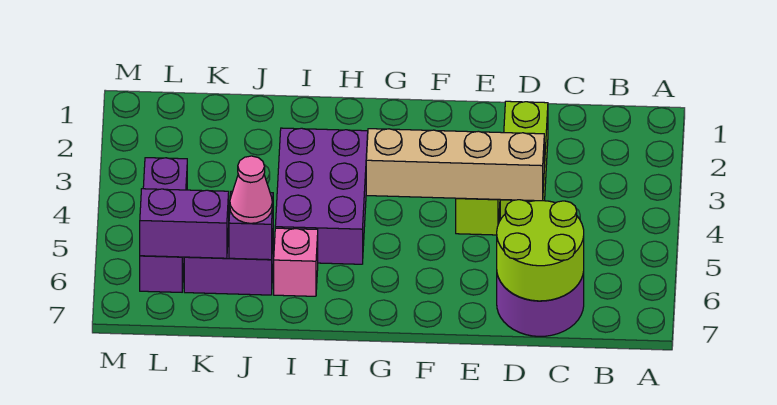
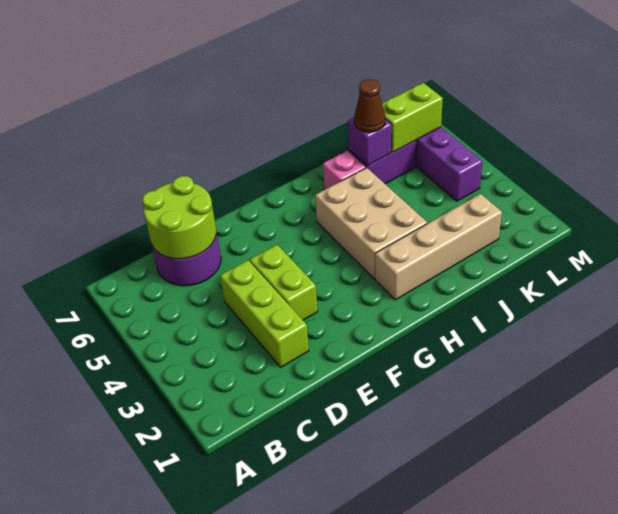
tan 1x4 brick [366,129,544,201] -> tan 1x4 brick moved to [375,194,502,300]
purple 2x3 brick [275,128,368,264] -> tan 2x3 brick [315,168,427,279]
pink 1x1 cone [230,156,272,223] -> brown 1x1 cone [354,79,385,132]
purple 1x2 brick [140,189,229,258] -> lime 1x2 brick [382,83,443,152]

